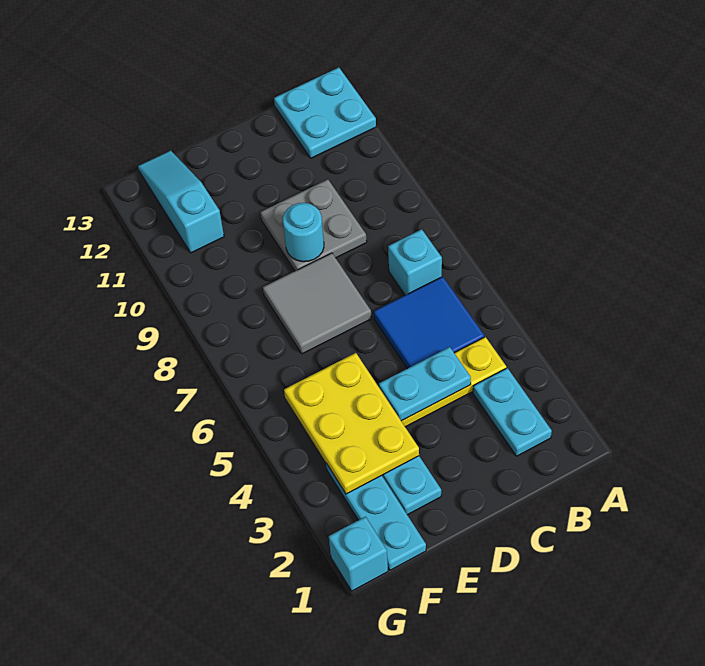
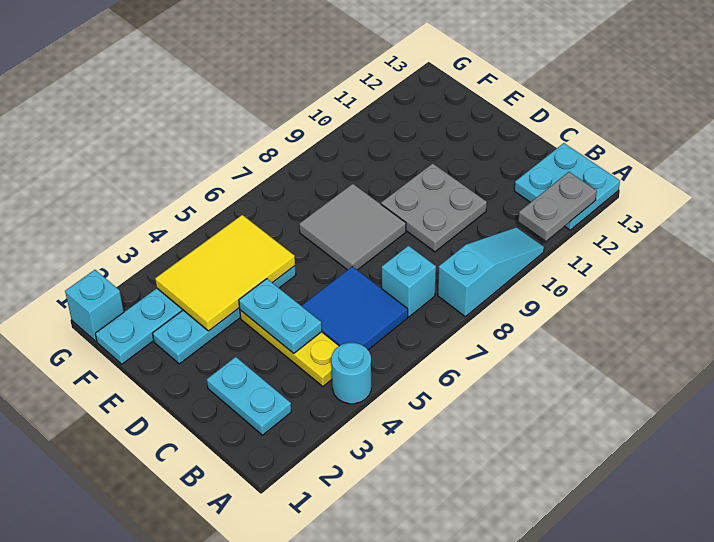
none -> grey 1x2 plate [518,172,597,241]
cyan 1x2 plate [473,368,552,456] -> cyan 1x2 plate turned to [207,357,292,435]
cyan 1x1 round brick [283,203,324,262] -> cyan 1x1 round brick moved to [331,343,371,404]
yellow 2x3 plate [284,353,419,494] -> yellow 2x3 tile [155,215,295,331]
cyan 1x3 slope [138,151,224,253] -> cyan 1x3 slope moved to [438,227,544,317]

